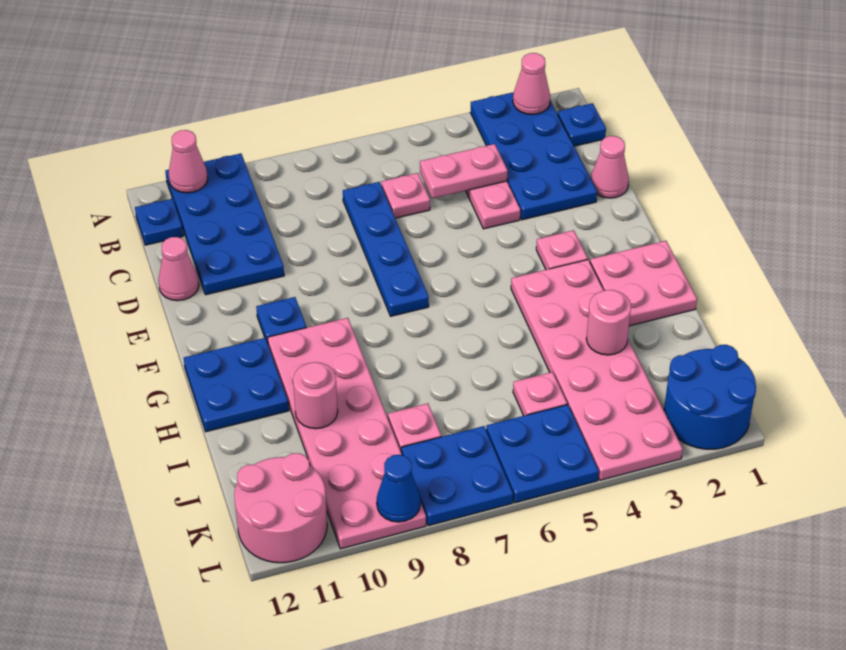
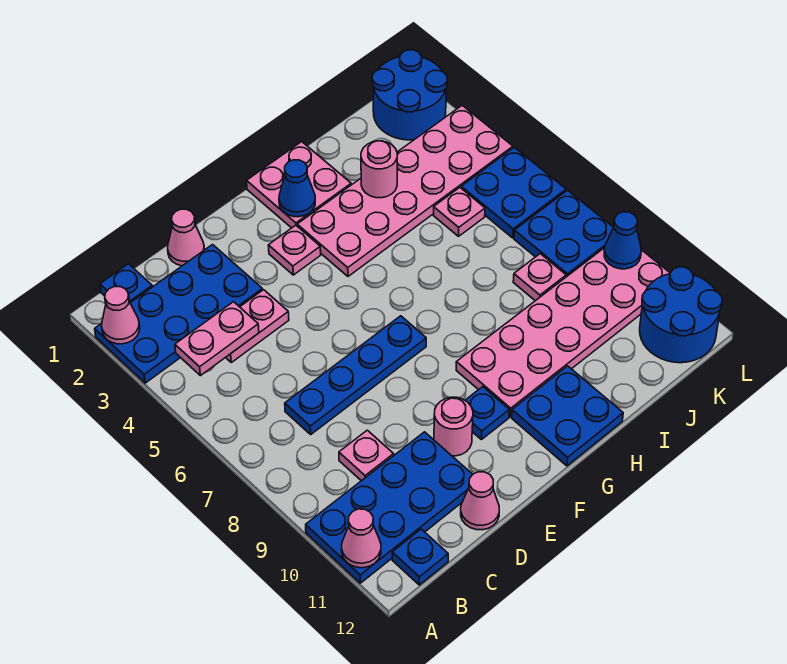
pink 1x2 plate [420,144,508,198] -> pink 1x2 plate turned to [175,302,259,376]
pink 1x1 plate [382,173,430,218] -> pink 1x1 plate moved to [339,430,394,481]
none -> blue 1x1 cone [279,160,315,217]
pink 1x1 round brick [293,362,338,429] -> pink 1x1 round brick moved to [434,397,473,456]
pink 2x2 round brick [234,453,327,563] -> blue 2x2 round brick [640,267,722,363]

